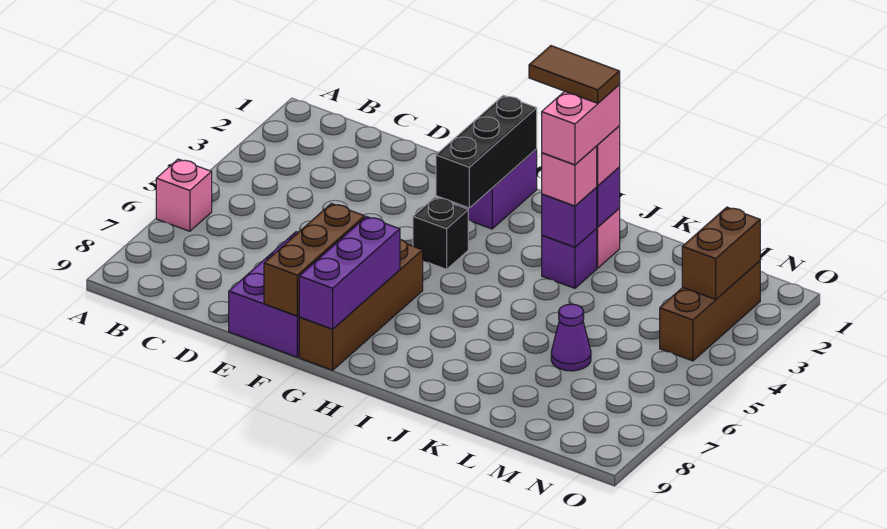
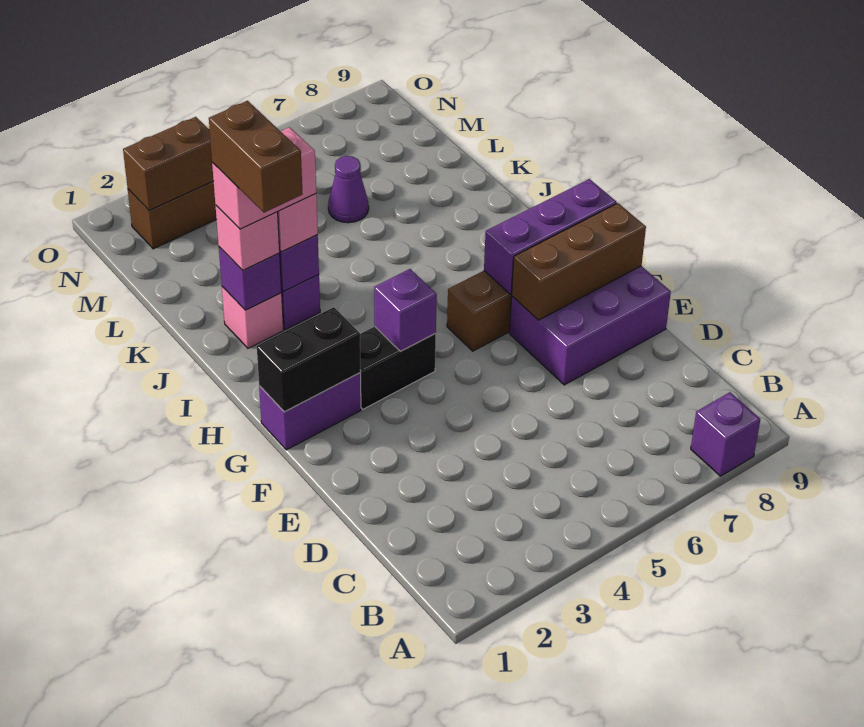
pink 1x1 brick [156,159,212,231] -> none
none -> purple 1x1 brick [691,392,760,476]
black 1x3 brick [436,95,537,208] -> black 1x2 brick [257,307,361,412]
black 1x1 brick [413,197,468,269] -> black 1x2 brick [360,327,436,409]
none -> purple 1x1 brick [374,269,437,351]
brown 1x2 tile [529,46,620,103] -> brown 1x2 brick [209,101,302,213]

